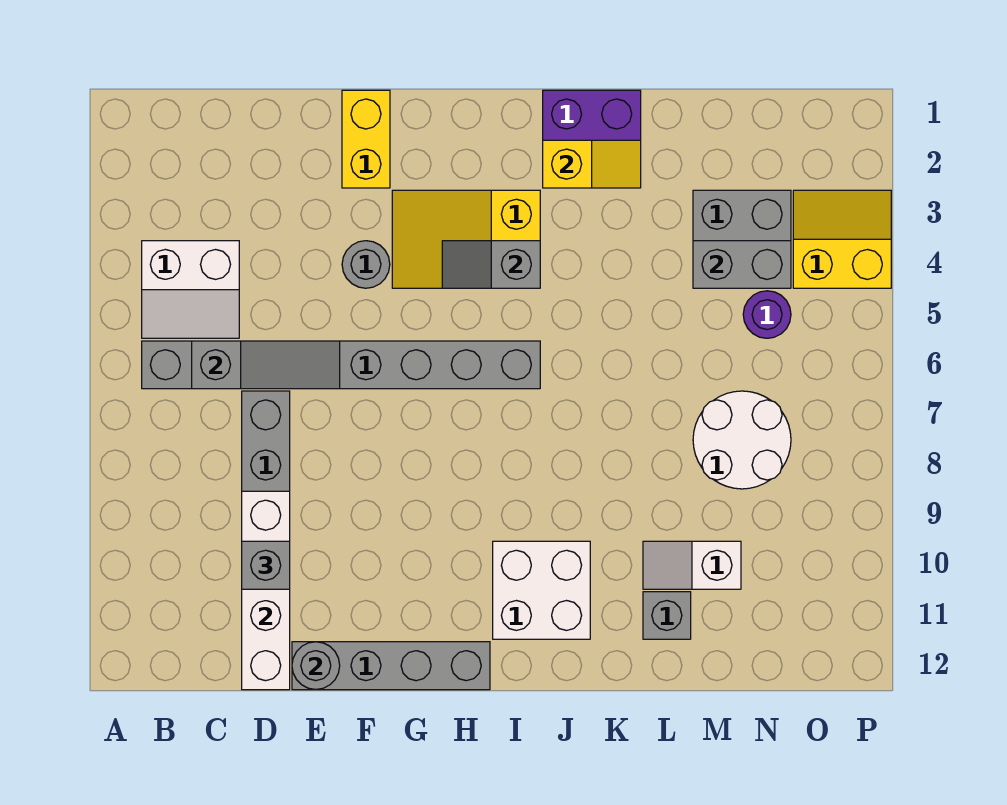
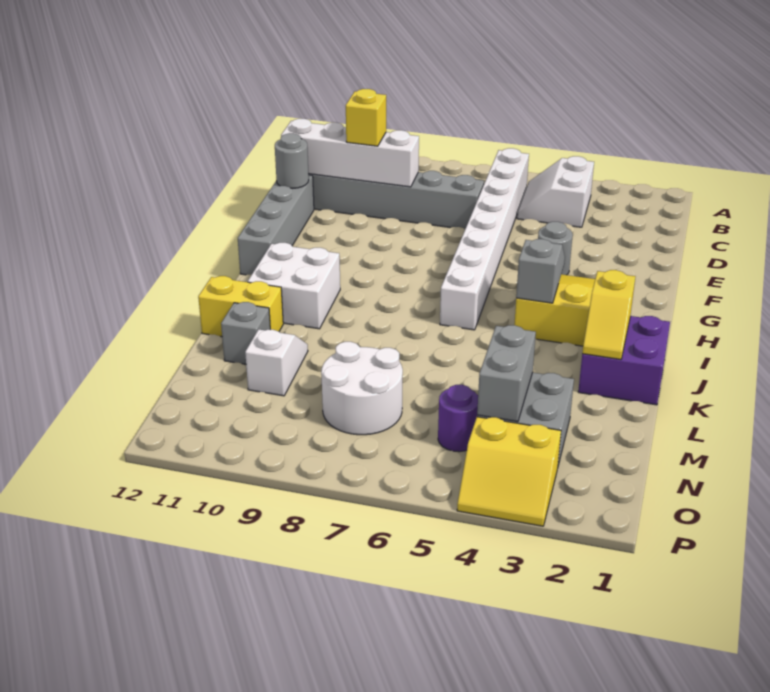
grey 1x8 brick [142,341,540,389] -> white 1x8 brick [440,148,529,330]
grey 1x3 slope [192,341,340,389] -> none
grey 1x1 brick [242,541,290,589] -> yellow 1x1 brick [346,89,386,146]
yellow 1x2 brick [342,90,390,188] -> yellow 1x2 brick moved to [198,276,283,337]
yellow 2x2 slope [793,190,891,288] -> yellow 2x2 slope turned to [457,417,561,526]

